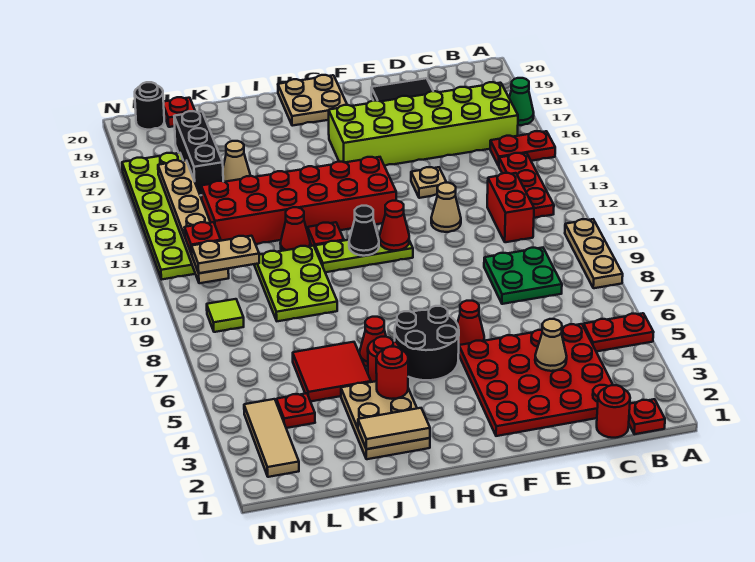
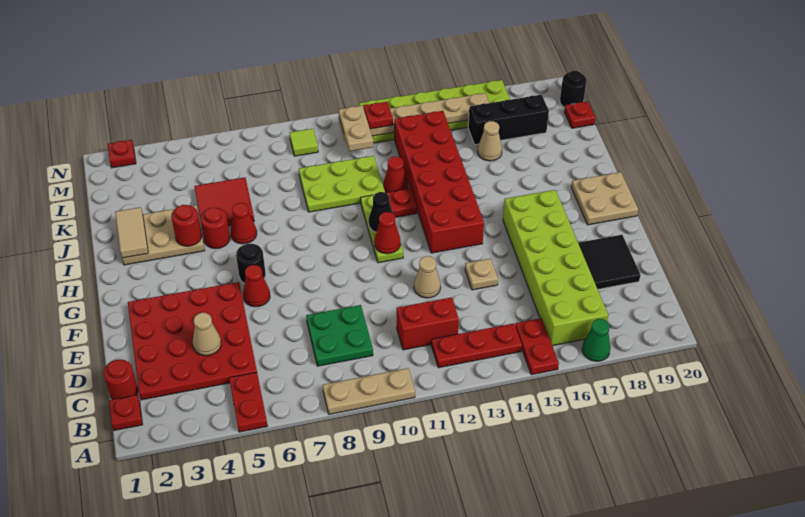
black 2x2 round brick [395,306,459,380] -> black 1x1 round brick [236,244,266,284]
red 1x1 plate [276,393,315,428] -> red 1x1 plate moved to [108,140,136,168]
tan 1x3 tile [244,399,299,477] -> none

